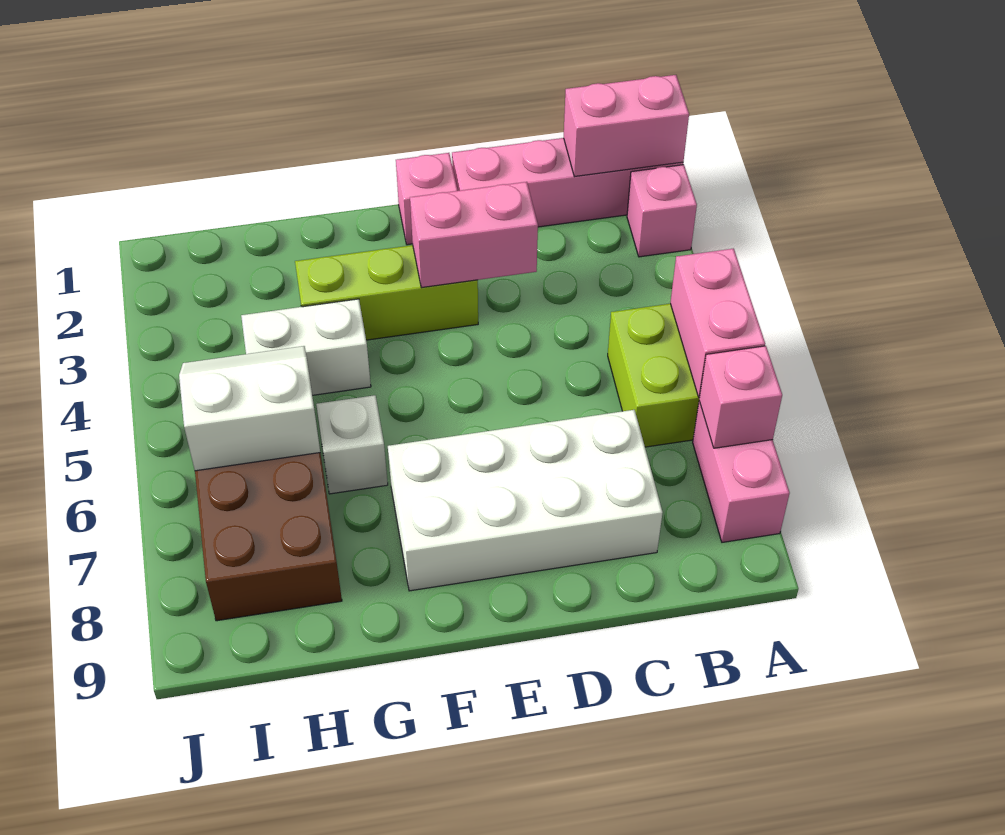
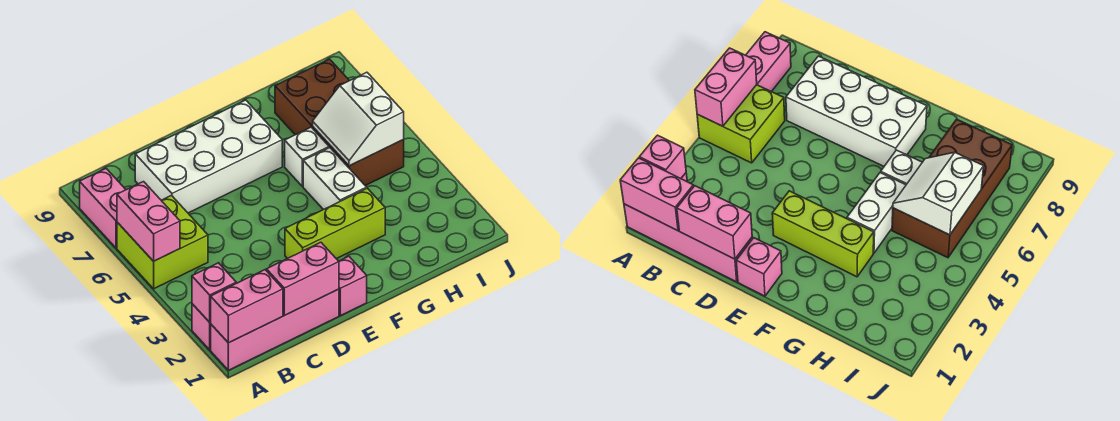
pink 1x1 brick [699,346,782,448] -> pink 1x1 brick moved to [192,263,236,322]
pink 1x2 brick [410,182,538,288] -> pink 1x2 brick moved to [266,242,339,316]
white 1x2 brick [241,299,371,395] -> white 1x2 brick turned to [303,148,367,210]
white 2x2 slope [179,346,320,471] -> white 2x2 slope turned to [313,72,404,166]

